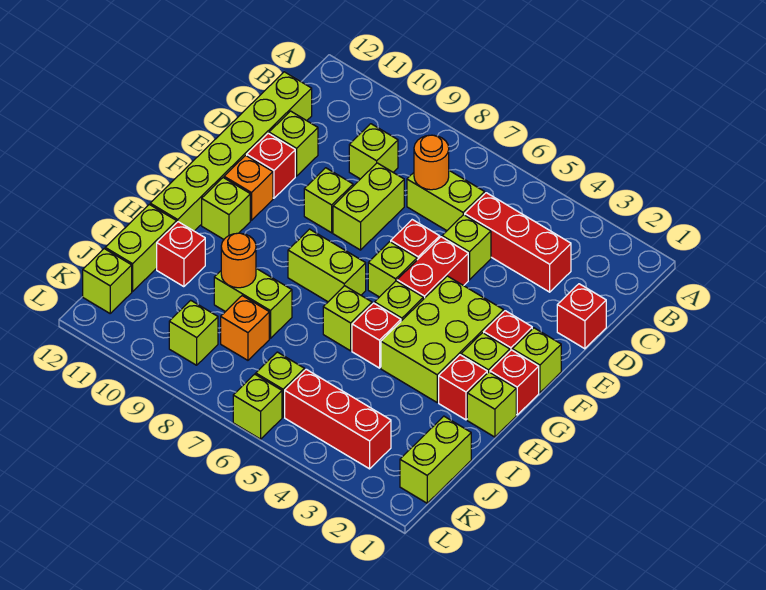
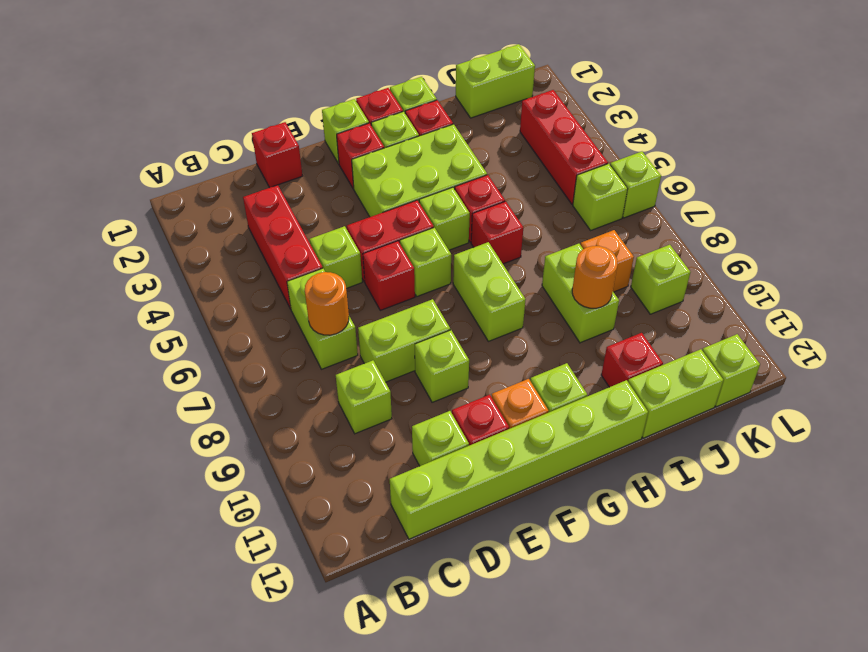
lime 1x1 brick [323,286,372,351] -> red 1x1 brick [471,201,523,264]

